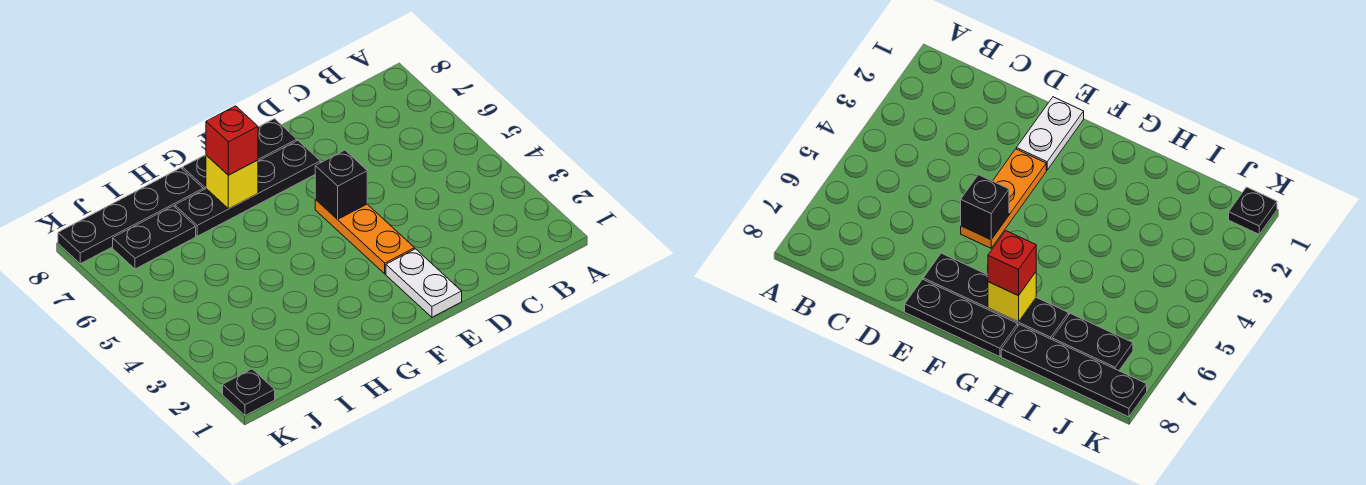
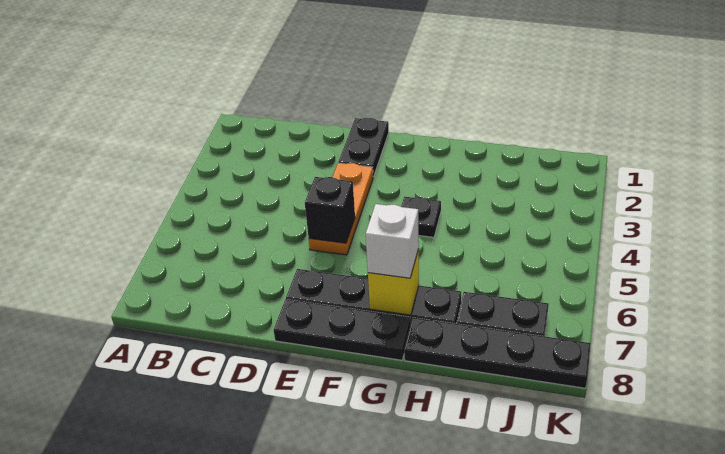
white 1x2 plate [386,249,462,317] -> black 1x2 plate [338,118,389,177]
red 1x1 brick [206,106,258,175] -> white 1x1 brick [366,204,419,278]
black 1x1 plate [223,369,275,416] -> black 1x1 plate moved to [401,197,441,237]

